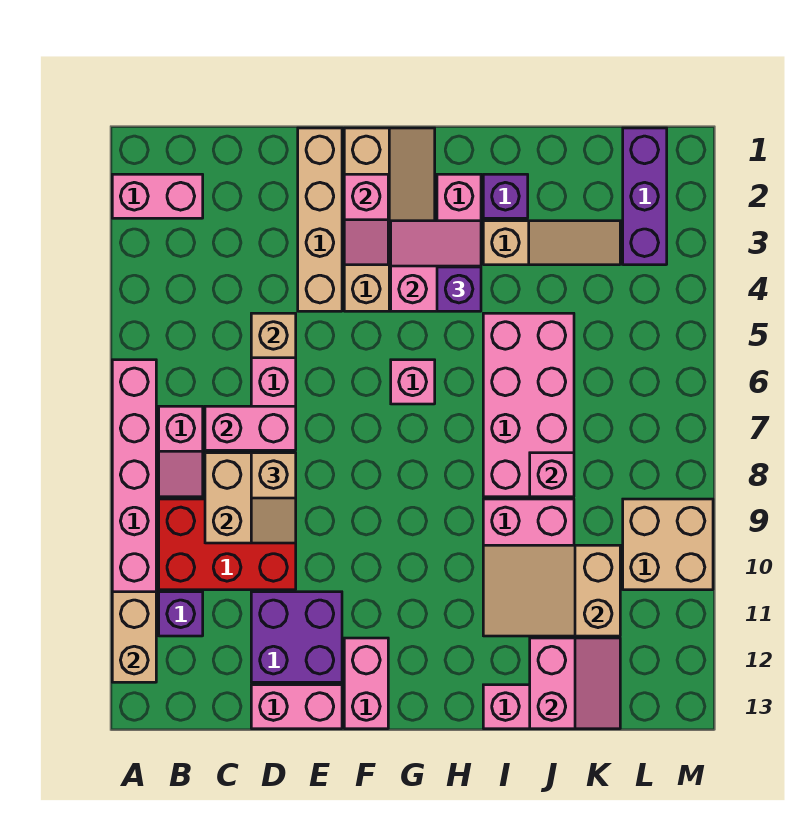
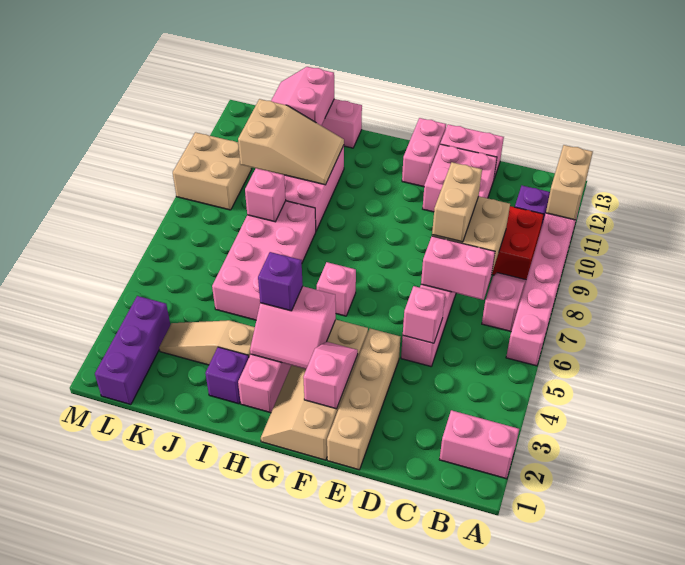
tan 1x1 brick [251,313,296,358] -> pink 1x1 brick [403,286,445,343]
tan 1x2 slope [251,453,296,543] -> tan 1x2 brick [432,162,482,242]
purple 2x2 brick [251,592,342,682] -> pink 2x2 brick [423,144,497,212]

